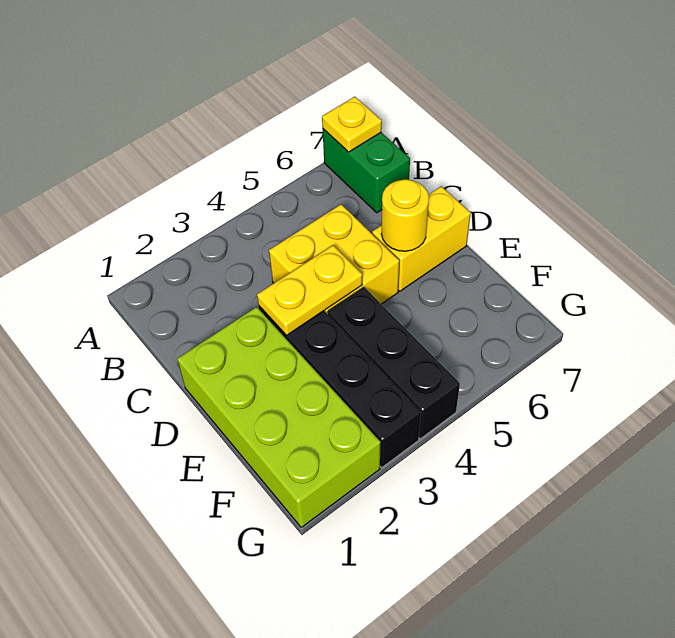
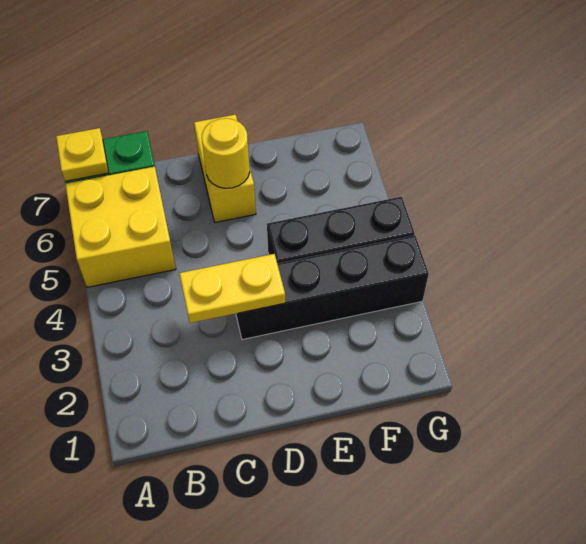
yellow 2x2 brick [269,204,399,314] -> yellow 2x2 brick moved to [65,167,176,287]
lime 2x4 brick [177,307,381,527] -> none
yellow 1x2 plate [257,245,362,336] -> yellow 1x2 plate turned to [179,254,285,323]

